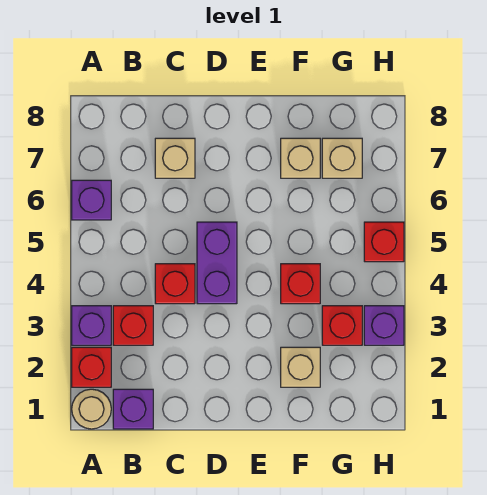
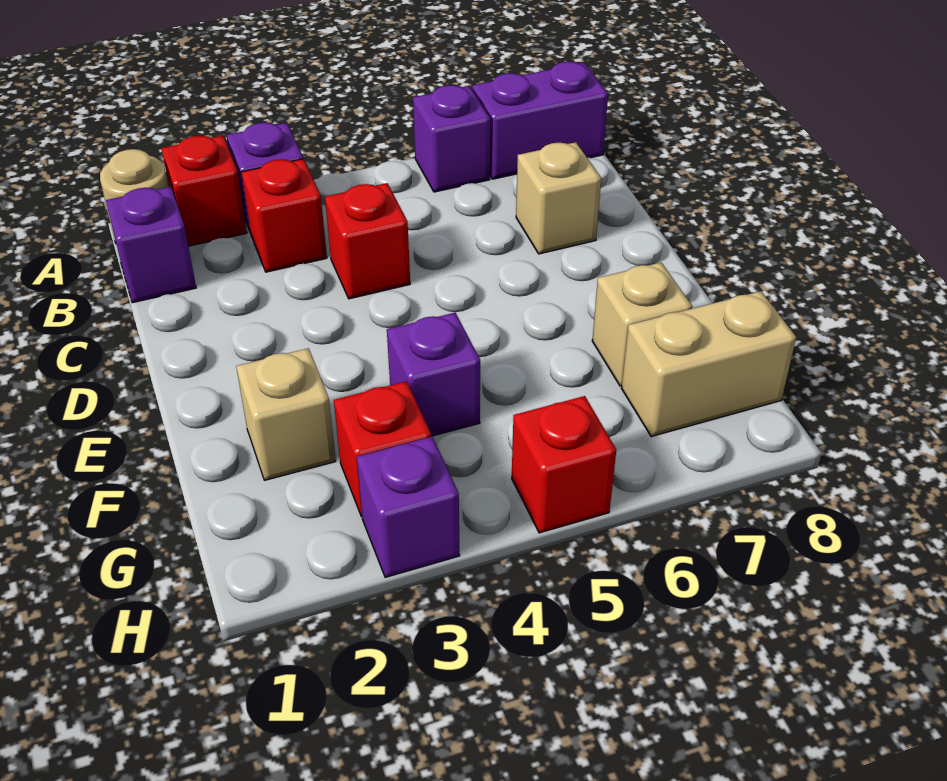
purple 1x2 brick [197,222,237,304] -> purple 1x2 brick moved to [472,62,608,179]
red 1x1 brick [281,264,320,304] -> purple 1x1 brick [387,312,480,436]
tan 1x1 brick [322,138,362,178] -> tan 1x2 brick [621,291,796,437]

